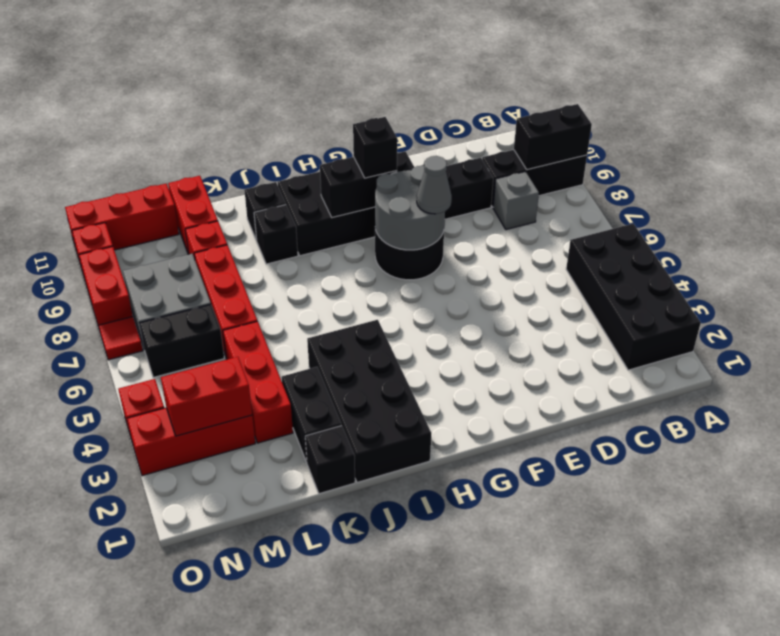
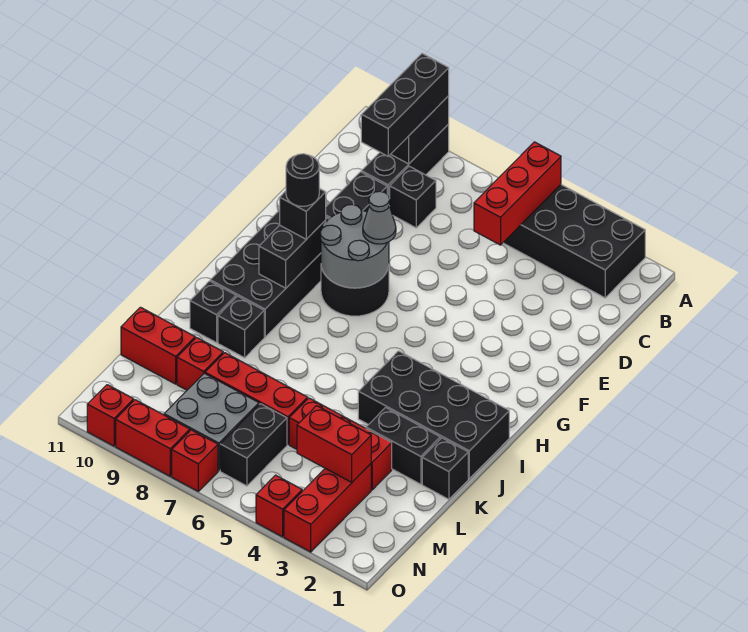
none -> black 1x3 brick [361,53,449,156]
grey 1x1 brick [493,172,539,230] -> black 1x1 brick [390,166,436,228]
none -> black 1x1 round brick [286,154,319,206]
red 1x2 brick [161,357,252,436] -> red 1x2 brick turned to [297,406,371,482]
red 1x3 brick [65,184,179,252] -> red 1x3 brick moved to [474,142,561,245]
red 1x1 tile [98,317,143,360] -> red 1x1 brick [172,430,218,491]

